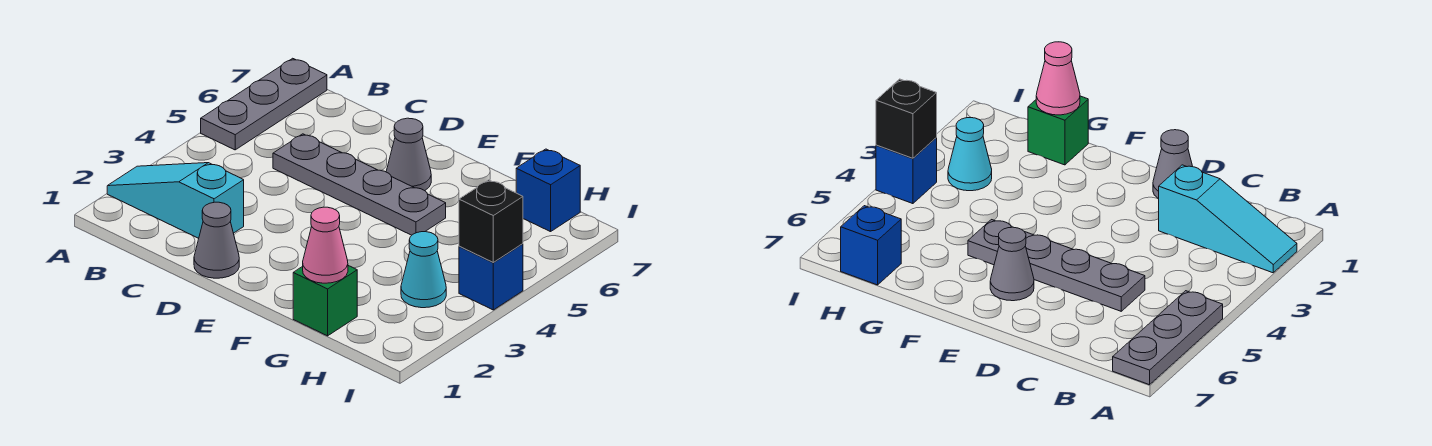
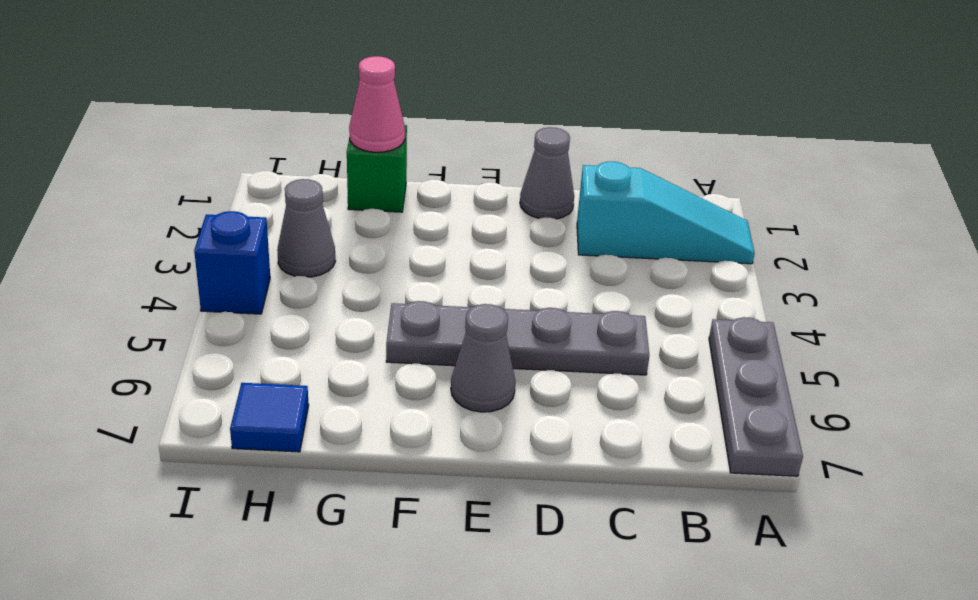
cyan 1x1 cone [401,232,446,308] -> grey 1x1 cone [277,179,335,277]
blue 1x1 brick [516,149,580,232] -> blue 1x1 tile [230,383,309,452]
black 1x1 brick [459,180,523,262] -> none

